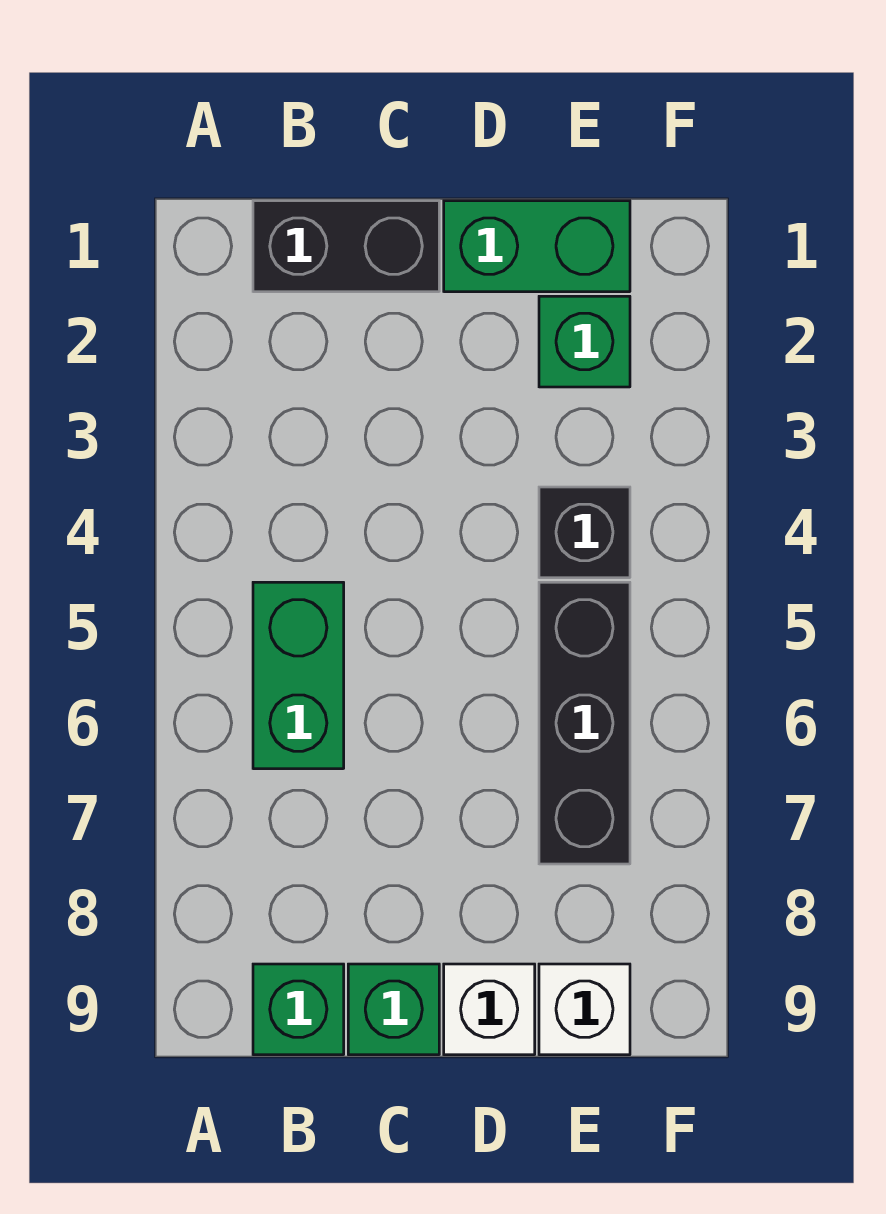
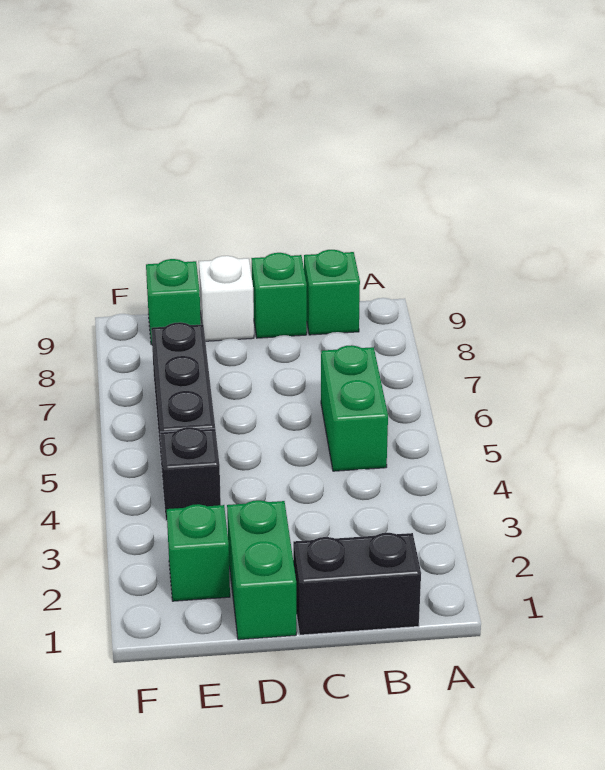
green 1x2 brick [444,201,630,292] -> green 1x2 brick turned to [227,500,296,640]
white 1x1 brick [539,964,630,1055] -> green 1x1 brick [146,259,201,345]

